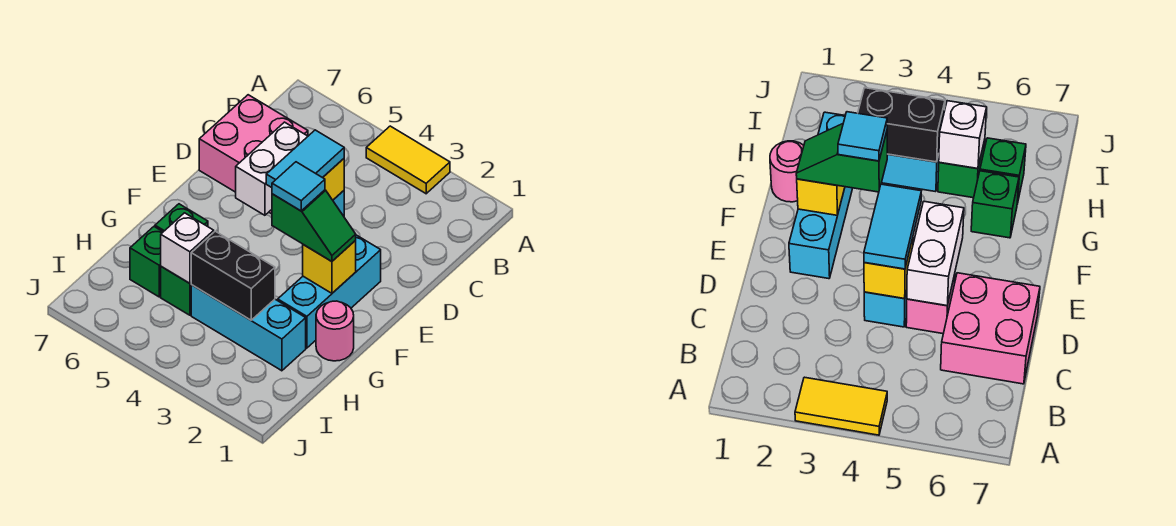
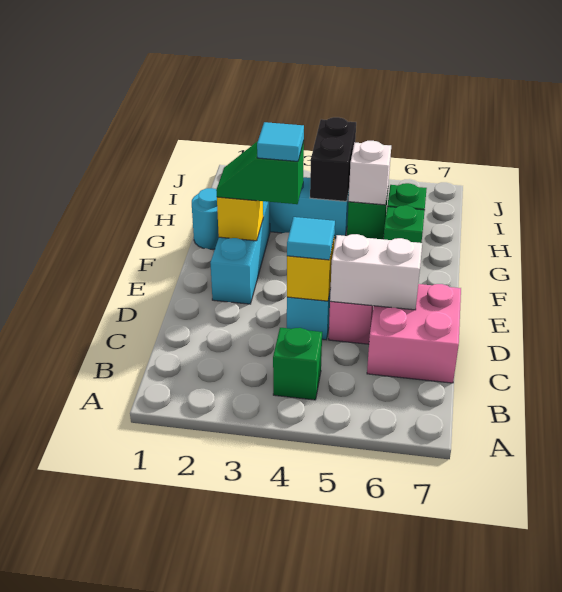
yellow 1x2 tile [366,126,450,194] -> none
none -> green 1x1 brick [273,328,322,400]
cyan 1x2 tile [266,130,344,188] -> cyan 1x1 tile [287,217,335,260]
white 1x2 brick [236,122,308,215] -> white 1x2 brick turned to [330,234,422,310]
pink 1x1 round brick [316,301,354,361] -> cyan 1x1 round brick [192,188,219,249]
black 1x2 brick [191,231,275,320] -> black 1x2 brick turned to [310,117,356,201]

